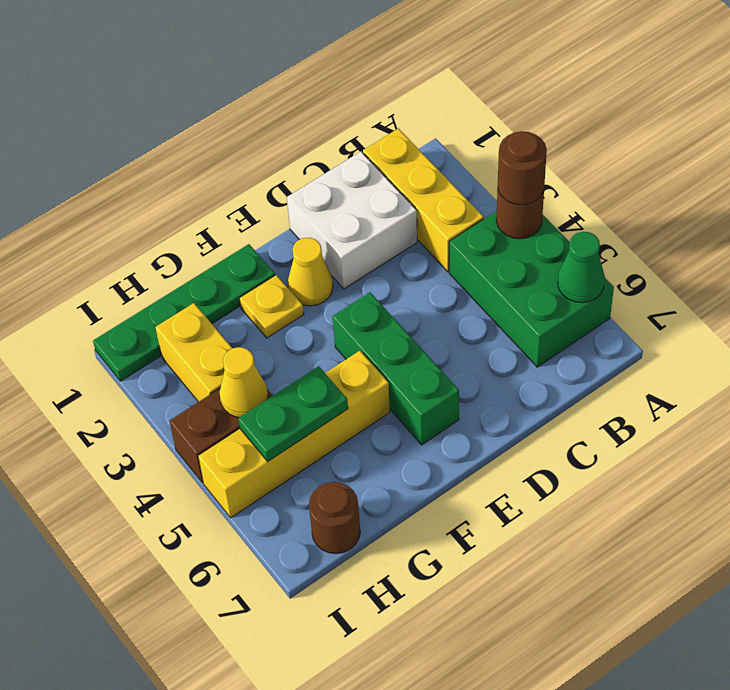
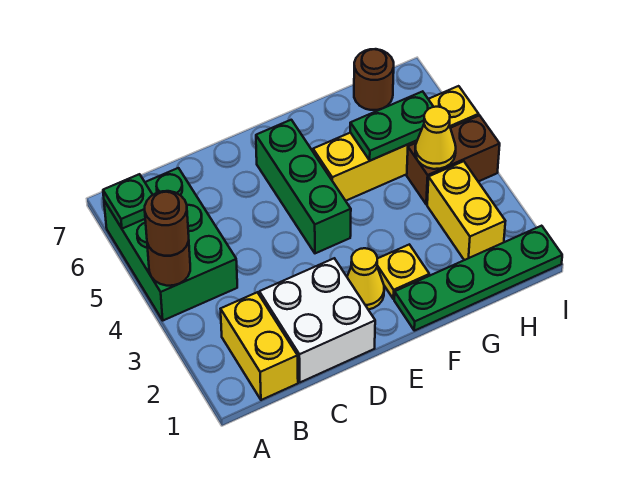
green 1x1 cone [558,232,605,303] -> green 1x1 plate [103,174,152,229]
yellow 1x3 brick [363,128,484,272] -> yellow 1x2 brick [221,292,298,400]

